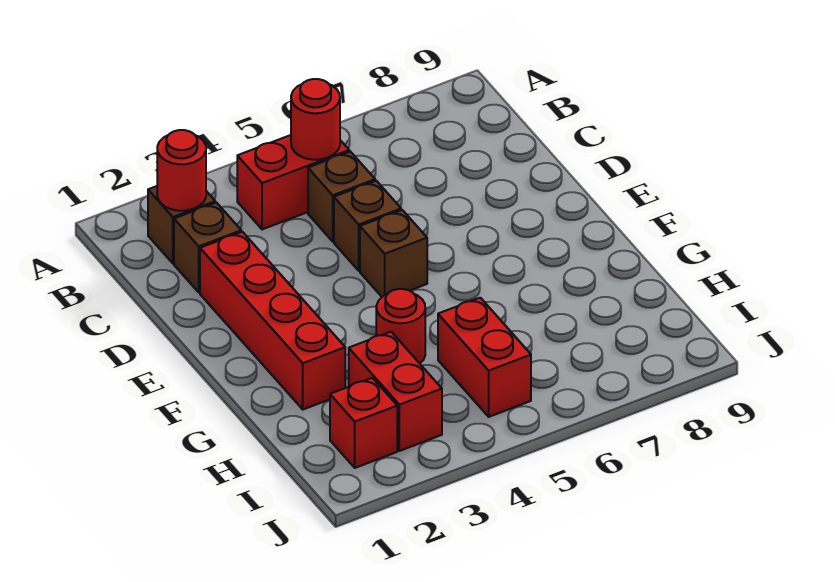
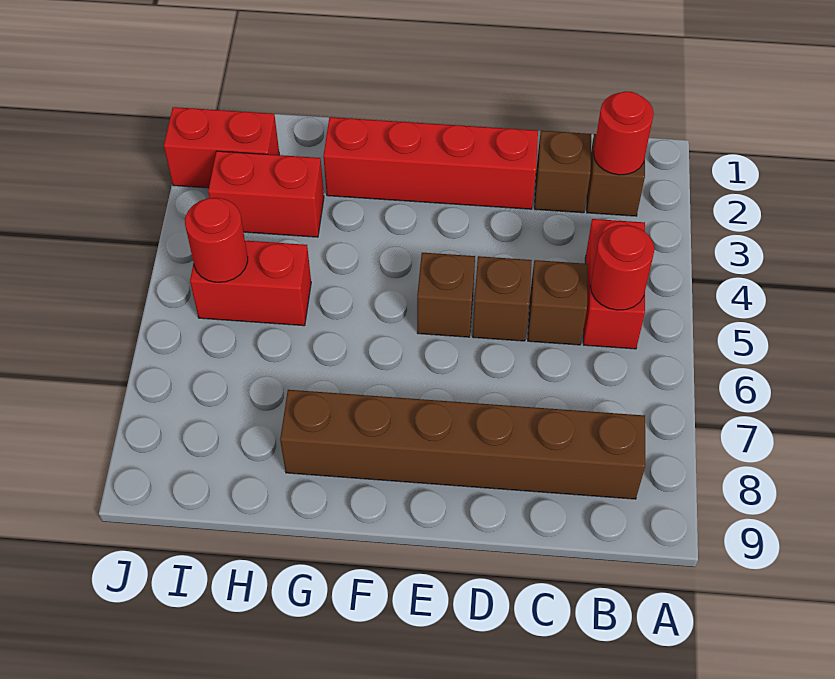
none -> brown 1x6 brick [280,390,645,499]
red 1x1 round brick [376,289,425,363] -> red 1x1 round brick moved to [185,198,248,282]
red 1x1 brick [330,378,397,468] -> red 1x2 brick [164,107,279,188]

